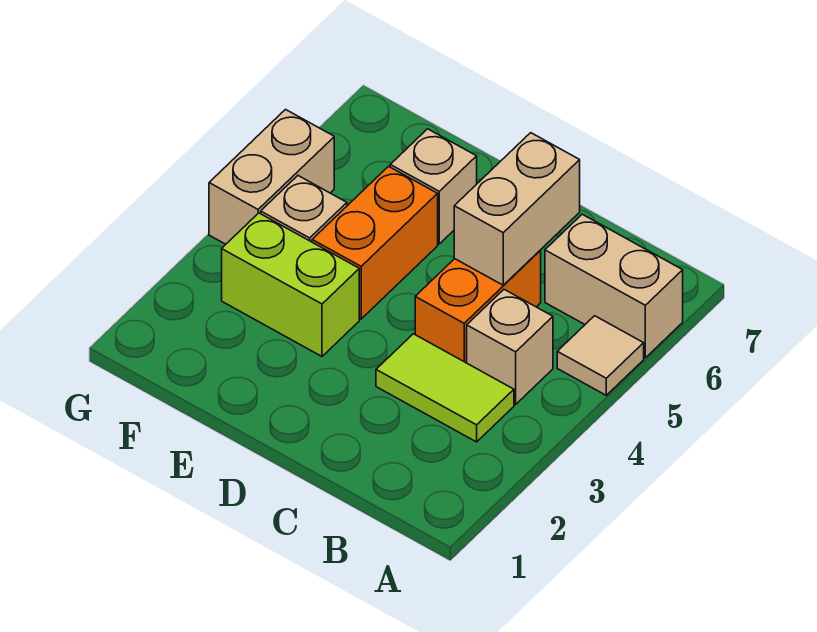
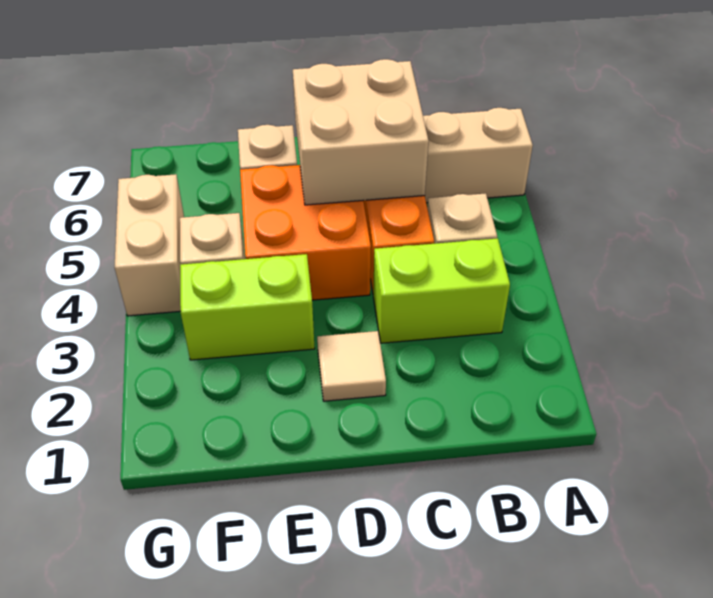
tan 1x1 tile [557,316,644,395] -> tan 1x1 tile moved to [317,331,386,401]
lime 1x2 tile [376,334,514,442] -> lime 1x2 brick [373,238,510,343]
tan 1x2 brick [454,133,580,285] -> tan 2x2 brick [293,59,429,205]
orange 1x2 brick [312,166,438,319] -> orange 2x2 brick [240,165,371,300]

